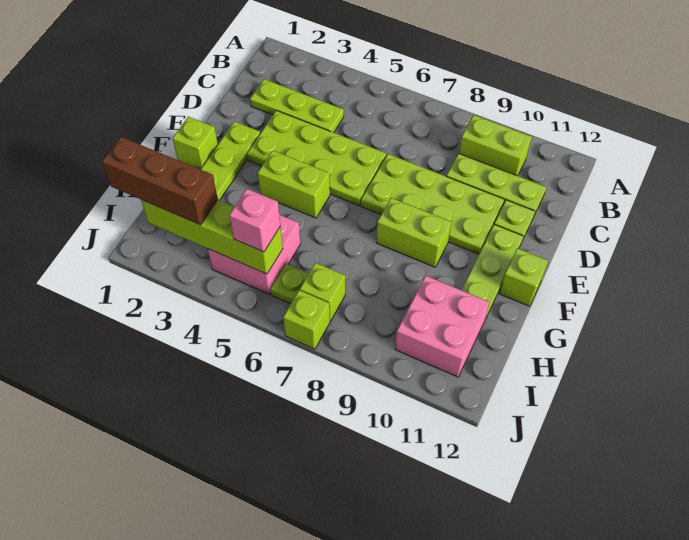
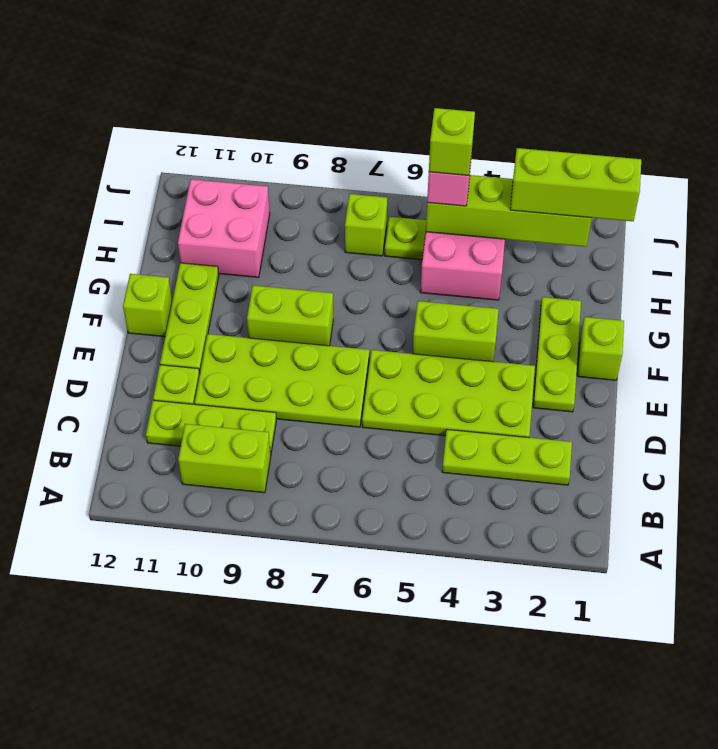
brown 1x3 brick [102,137,218,225] -> lime 1x3 brick [510,148,641,221]
lime 1x1 brick [283,290,330,349] -> lime 1x1 brick moved to [429,108,475,175]

